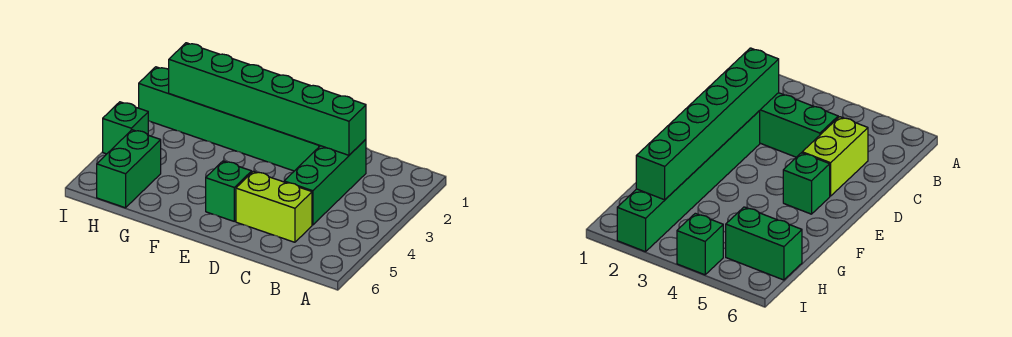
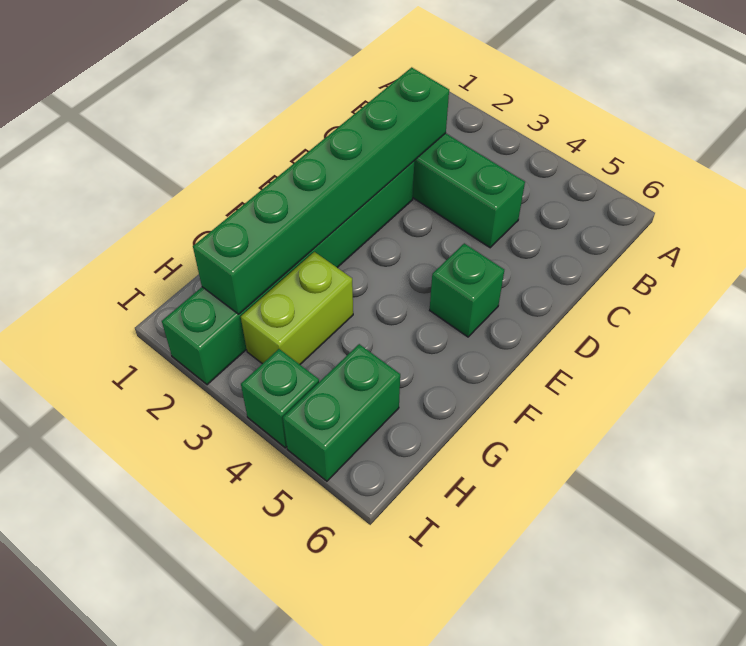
lime 1x2 brick [236,172,312,242] -> lime 1x2 brick moved to [241,252,353,364]
green 1x2 brick [97,130,161,208] -> green 1x2 brick turned to [283,344,400,481]

